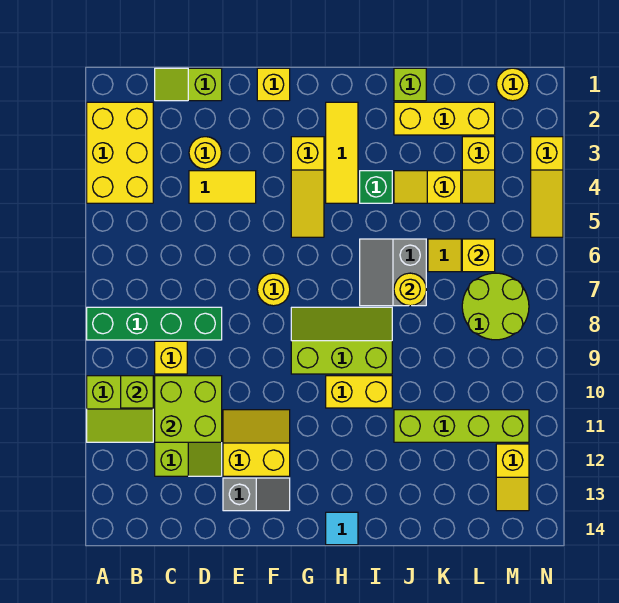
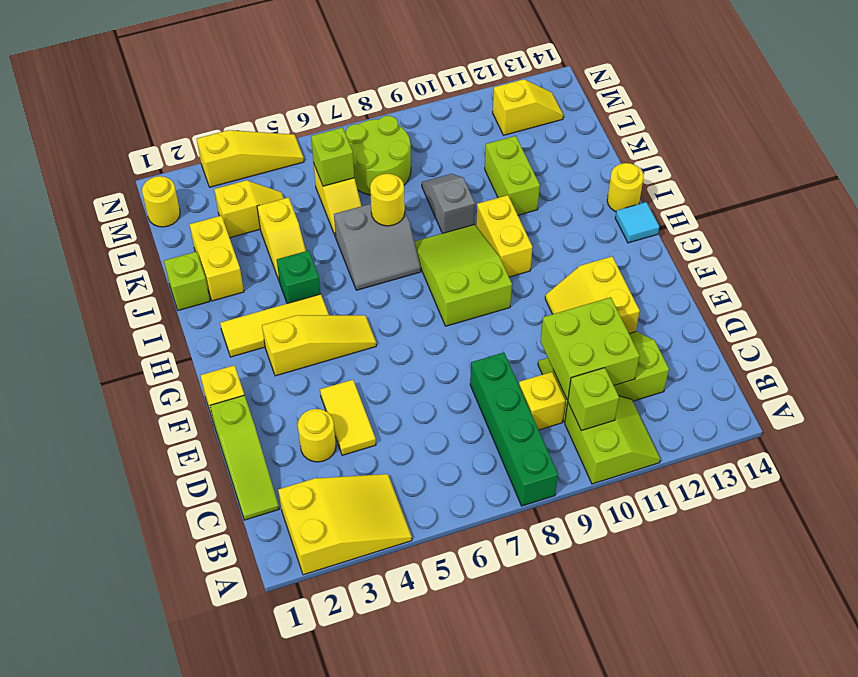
yellow 2x3 brick [87,102,153,203] -> yellow 2x3 slope [278,474,412,575]
lime 1x2 slope [155,68,222,101] -> lime 1x3 slope [210,395,279,520]
grey 1x2 slope [223,478,290,511] -> grey 1x2 slope moved to [422,174,475,233]
yellow 1x1 round brick [257,273,290,306] -> yellow 1x1 round brick moved to [607,163,644,212]
lime 2x3 slope [291,307,392,374] -> lime 2x3 slope turned to [414,224,512,326]
yellow 1x3 brick [394,102,495,135] -> yellow 1x2 brick [189,216,244,301]
lime 1x4 brick [394,410,529,442] -> lime 1x2 brick [485,136,540,215]
yellow 1x1 brick [462,239,495,272] -> lime 1x1 brick [311,127,354,186]

